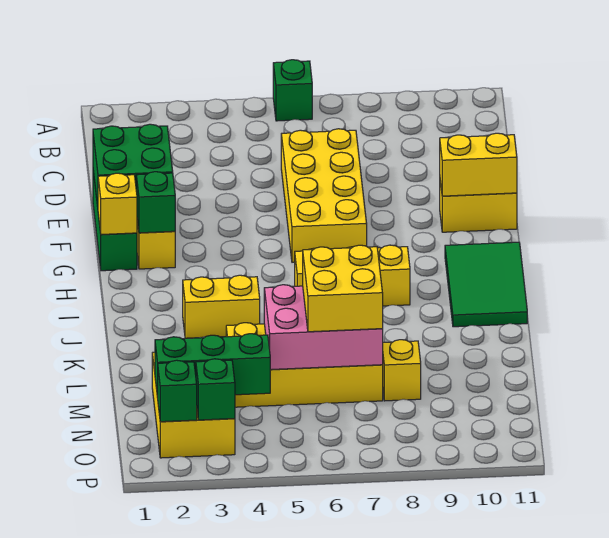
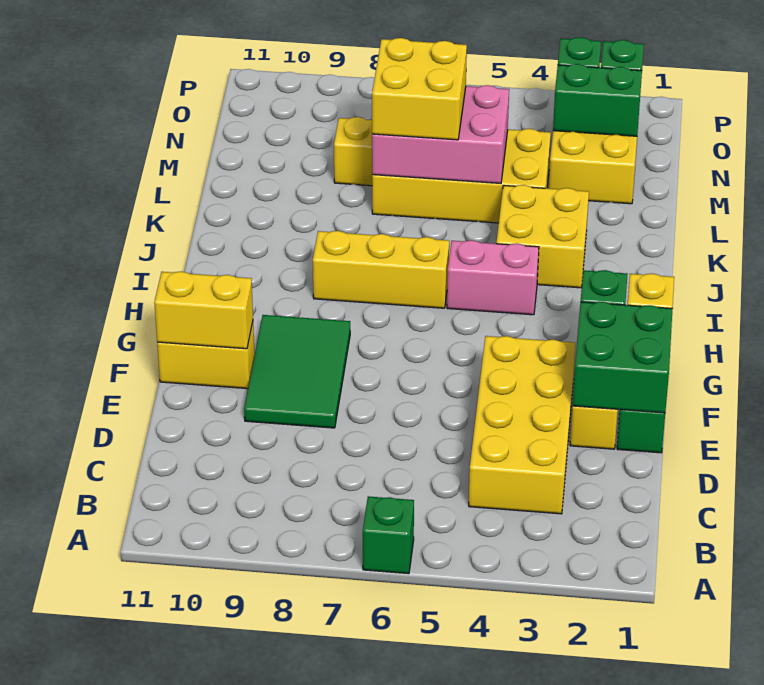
yellow 2x4 brick [281,129,367,262] -> yellow 2x4 brick moved to [469,336,576,514]
green 2x3 tile [445,242,527,327] -> green 2x3 tile moved to [244,315,350,428]
none -> pink 1x2 brick [447,240,539,315]
yellow 1x2 brick [183,275,260,338] -> yellow 2x2 brick [496,185,589,288]
green 1x3 brick [155,334,270,397] -> green 1x2 brick [553,64,642,136]

